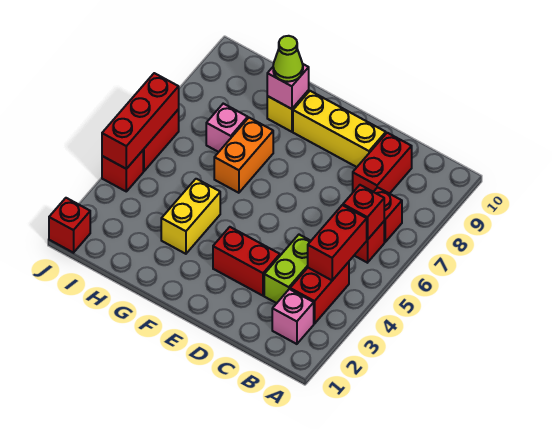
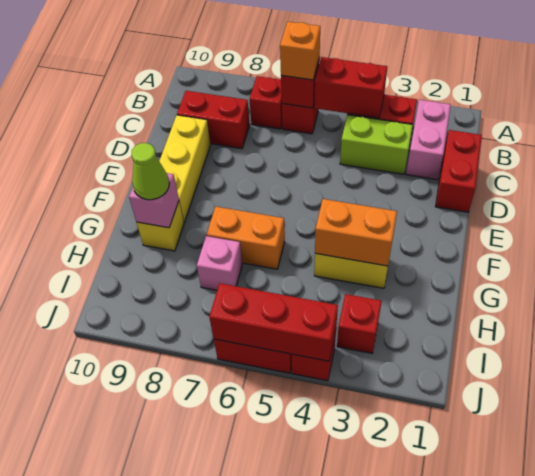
pink 1x1 brick [272,289,314,344] -> pink 1x2 brick [406,100,451,180]
none -> orange 1x1 brick [280,22,320,80]
red 1x2 brick [213,227,280,296] -> red 1x2 brick moved to [436,130,482,212]
none -> orange 1x2 brick [315,199,397,266]
red 1x1 brick [49,198,90,253] -> red 1x1 brick moved to [337,294,382,353]

